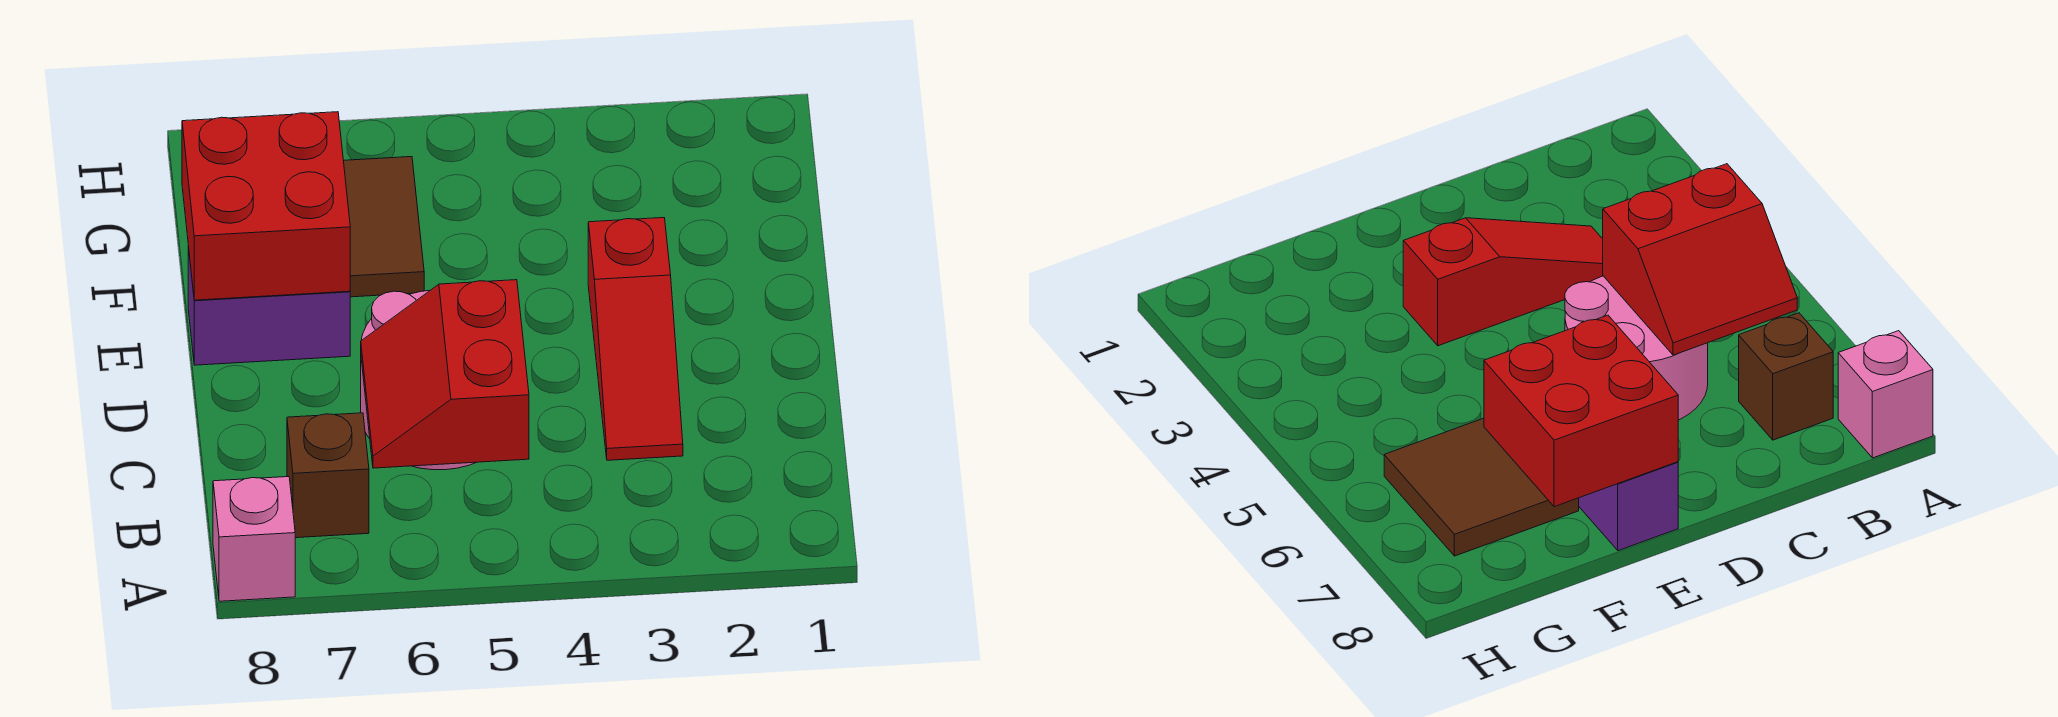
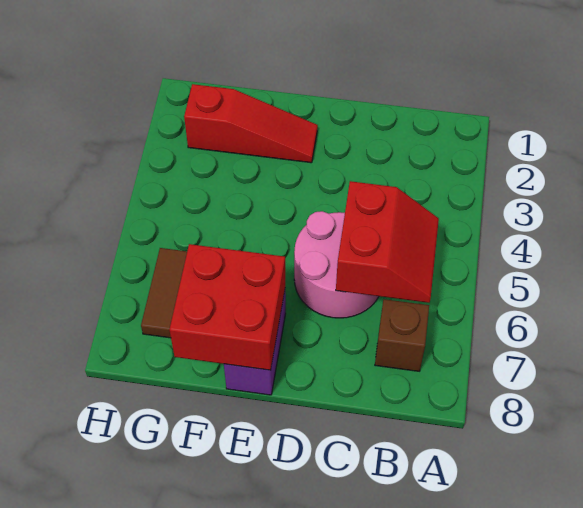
pink 1x1 brick [213,477,295,601] -> none
red 2x2 slope [361,280,529,468] -> red 2x2 slope turned to [336,181,439,303]
red 1x3 slope [588,218,683,460] -> red 1x3 slope moved to [184,84,318,163]

